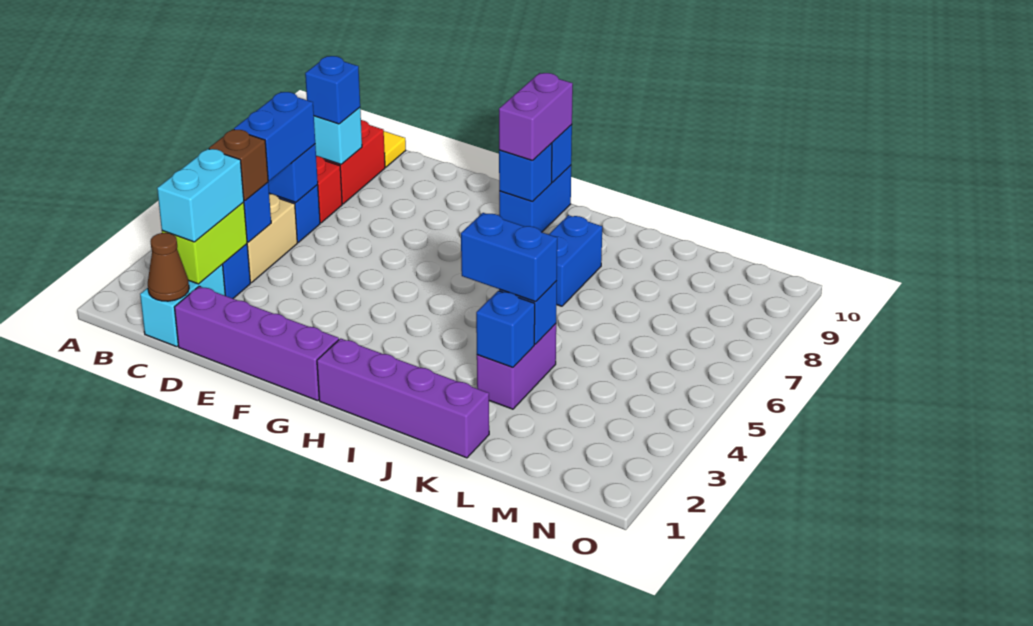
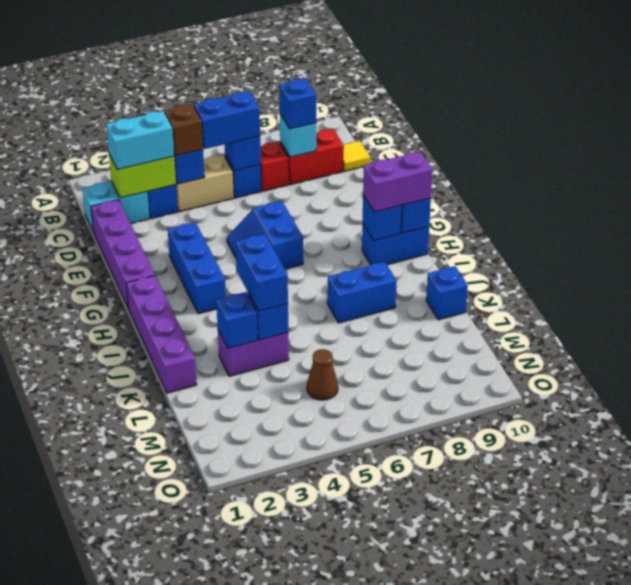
brown 1x1 cone [148,233,189,301] -> brown 1x1 cone moved to [307,349,338,400]
none -> blue 1x3 brick [168,222,226,314]
none -> blue 2x2 slope [227,201,303,269]
none -> blue 1x1 brick [426,266,468,320]

